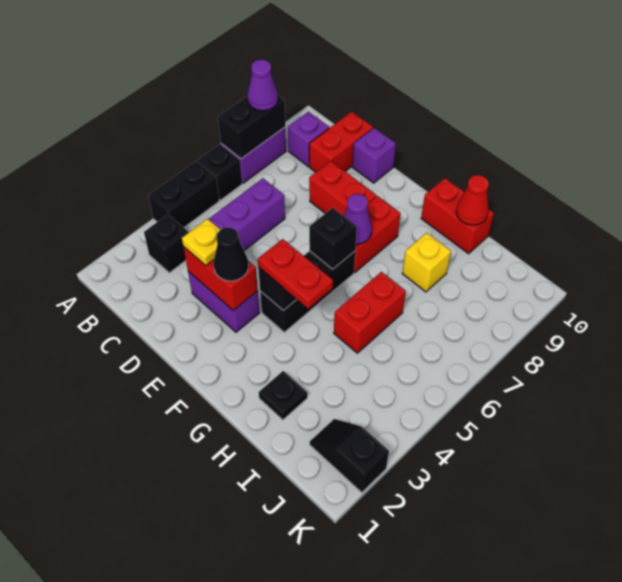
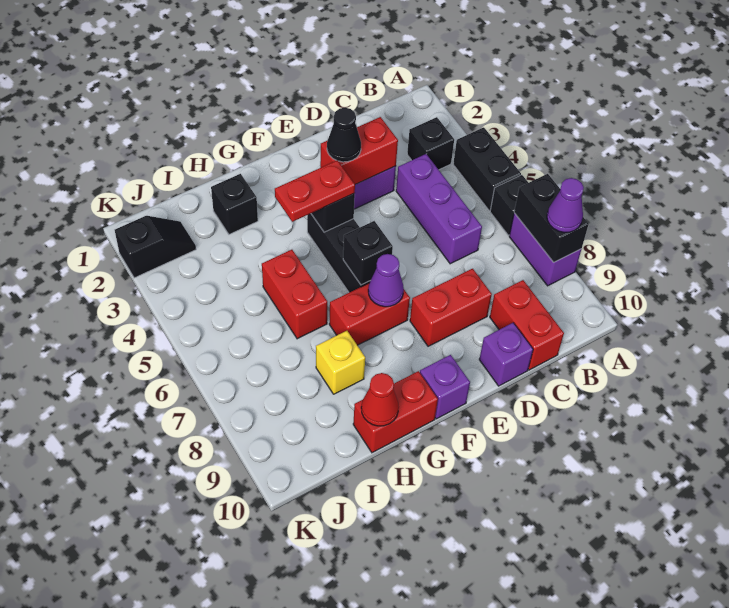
purple 1x1 brick [288,112,329,167] -> purple 1x1 brick moved to [420,355,470,419]
yellow 1x1 plate [182,219,220,266] -> none
red 1x2 brick [354,196,401,273] -> red 1x2 brick turned to [329,283,410,345]
black 1x1 plate [259,371,307,420] -> black 1x1 brick [211,174,258,234]

